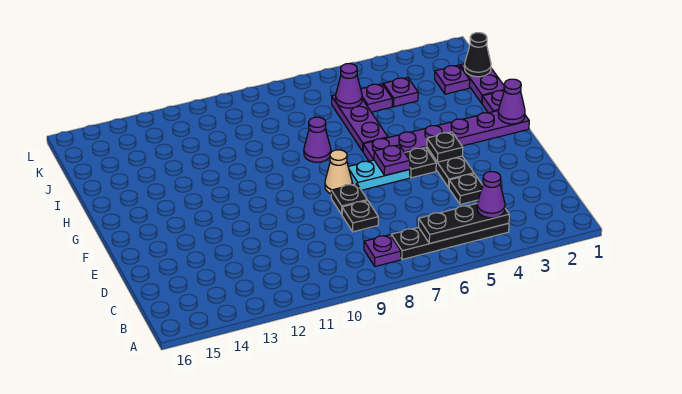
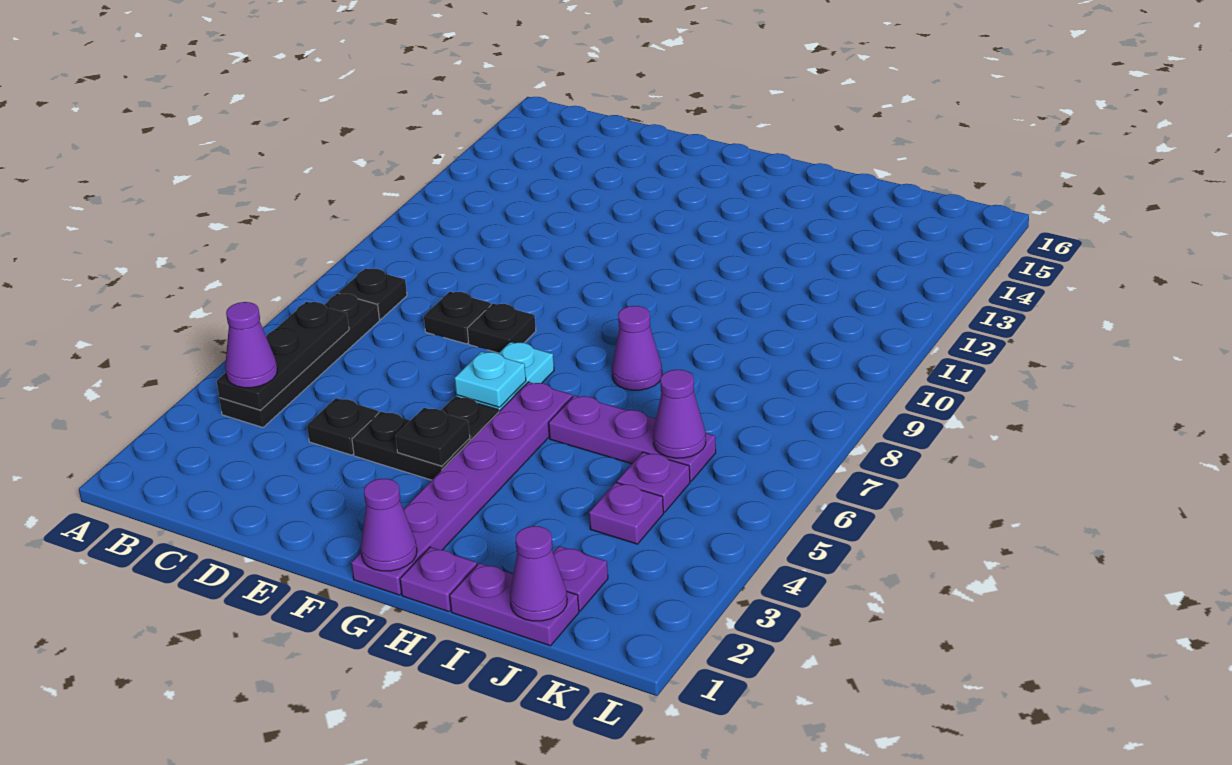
purple 1x1 plate [364,235,401,266] -> black 1x1 plate [339,268,407,320]
purple 1x1 plate [374,145,410,175] -> cyan 1x1 plate [454,351,526,407]
tan 1x1 cone [325,150,352,194] -> none
black 1x1 cone [465,33,491,77] -> purple 1x1 cone [510,526,567,621]

